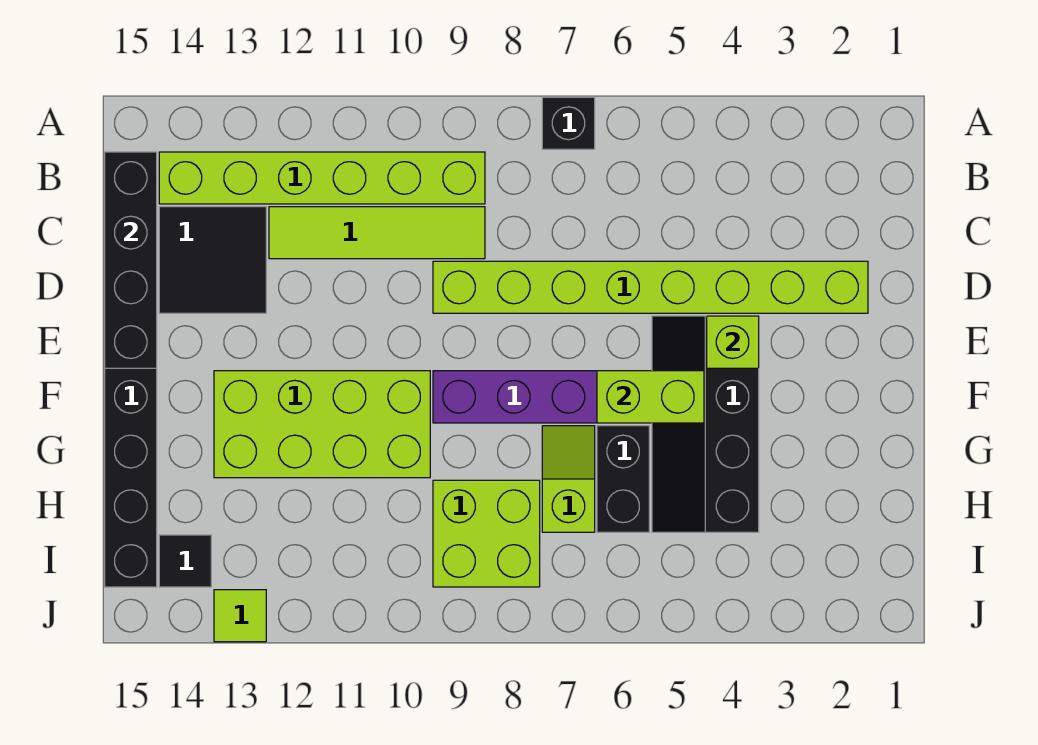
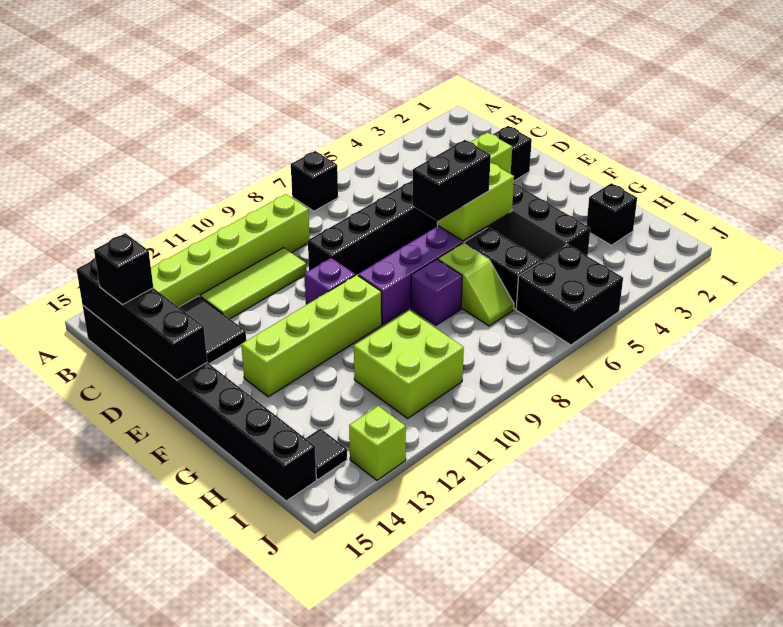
lime 1x4 tile [269,207,485,259] -> lime 1x3 tile [200,248,307,319]
none -> black 1x1 brick [94,233,153,305]
lime 1x8 brick [433,261,868,313] -> black 1x8 brick [308,126,532,275]
none -> purple 1x1 brick [305,258,355,305]
none -> black 1x2 brick [412,140,491,221]
lime 2x4 brick [214,371,430,478] -> lime 1x4 brick [241,275,382,397]
lime 1x2 slope [542,426,595,532] -> lime 1x2 slope turned to [438,243,514,326]
none -> purple 1x1 brick [411,259,462,325]
none -> black 1x1 brick [586,183,637,245]
lime 2x2 brick [433,480,540,587] -> lime 2x2 brick moved to [354,311,464,418]
none -> black 2x2 brick [516,244,623,345]
lime 1x1 tile [214,590,266,642] -> lime 1x1 brick [349,406,406,480]

